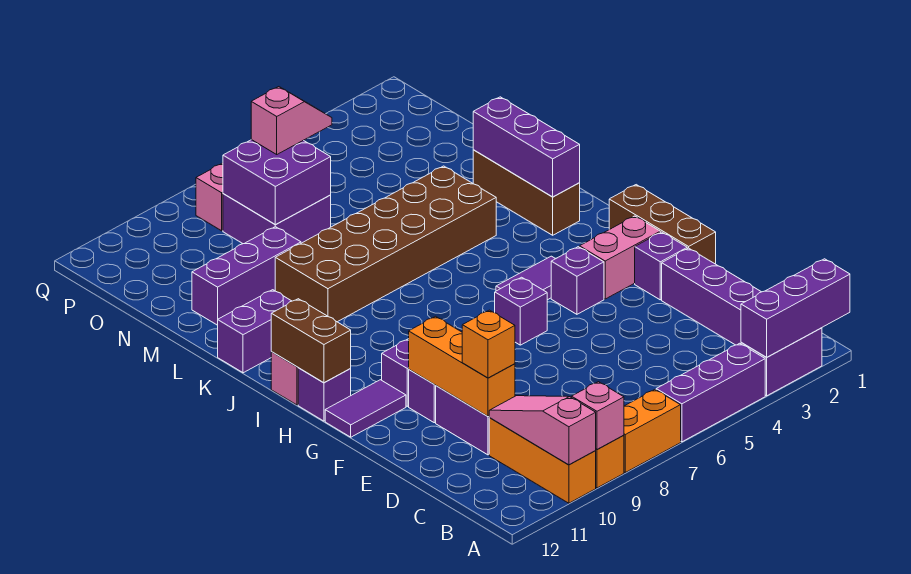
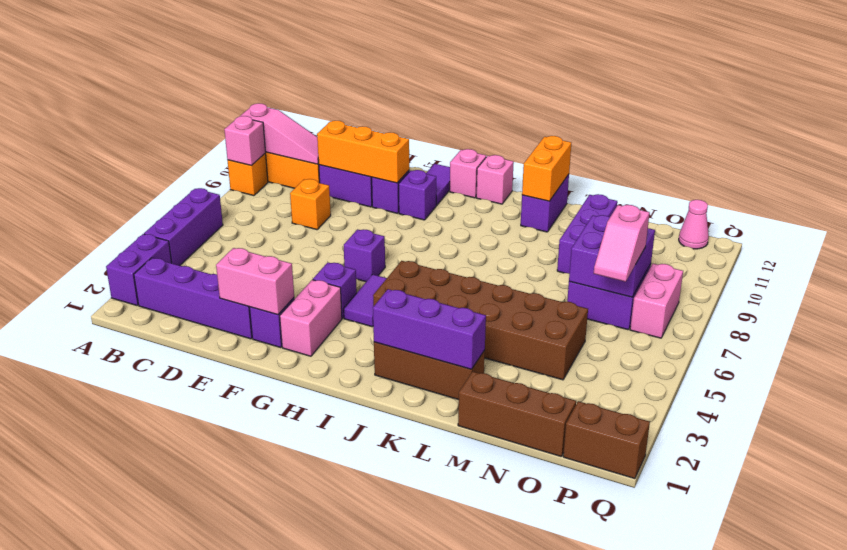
purple 1x3 brick [741,259,850,357] -> none
orange 1x2 brick [624,390,681,472] -> orange 1x2 brick moved to [522,136,571,201]
orange 1x1 brick [462,310,515,378] -> orange 1x1 brick moved to [290,179,331,230]
none -> pink 1x2 brick [216,248,294,315]
brown 1x3 brick [609,185,716,264] -> brown 1x3 brick moved to [458,372,576,456]
purple 1x1 brick [298,368,351,421] -> pink 1x1 brick [450,149,486,198]
brown 1x2 brick [271,299,351,383] -> brown 1x2 brick moved to [563,401,650,479]
brown 2x6 brick [275,166,496,322] -> brown 2x6 brick turned to [373,261,588,380]
none -> pink 1x1 cone [679,200,709,249]

